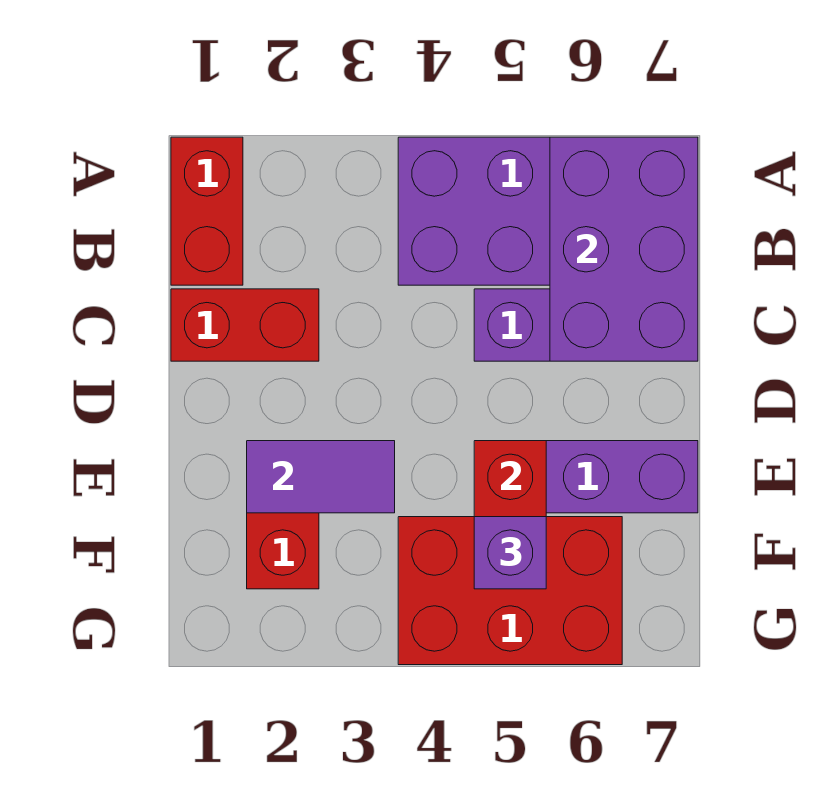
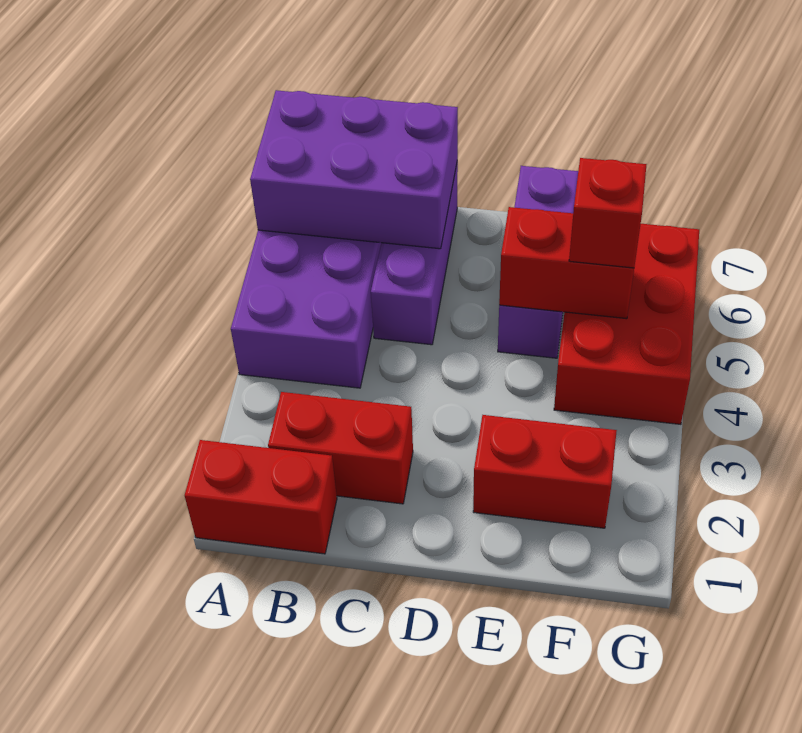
red 1x2 brick [171,289,319,361] -> red 1x2 brick turned to [268,392,413,504]
purple 1x2 tile [247,441,395,513] -> none
purple 1x1 brick [474,517,546,589] -> red 1x1 brick [569,158,647,268]

